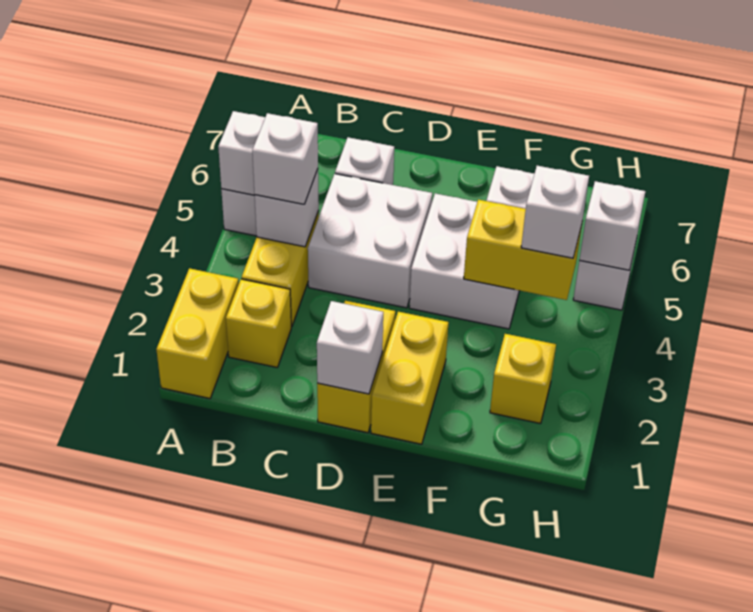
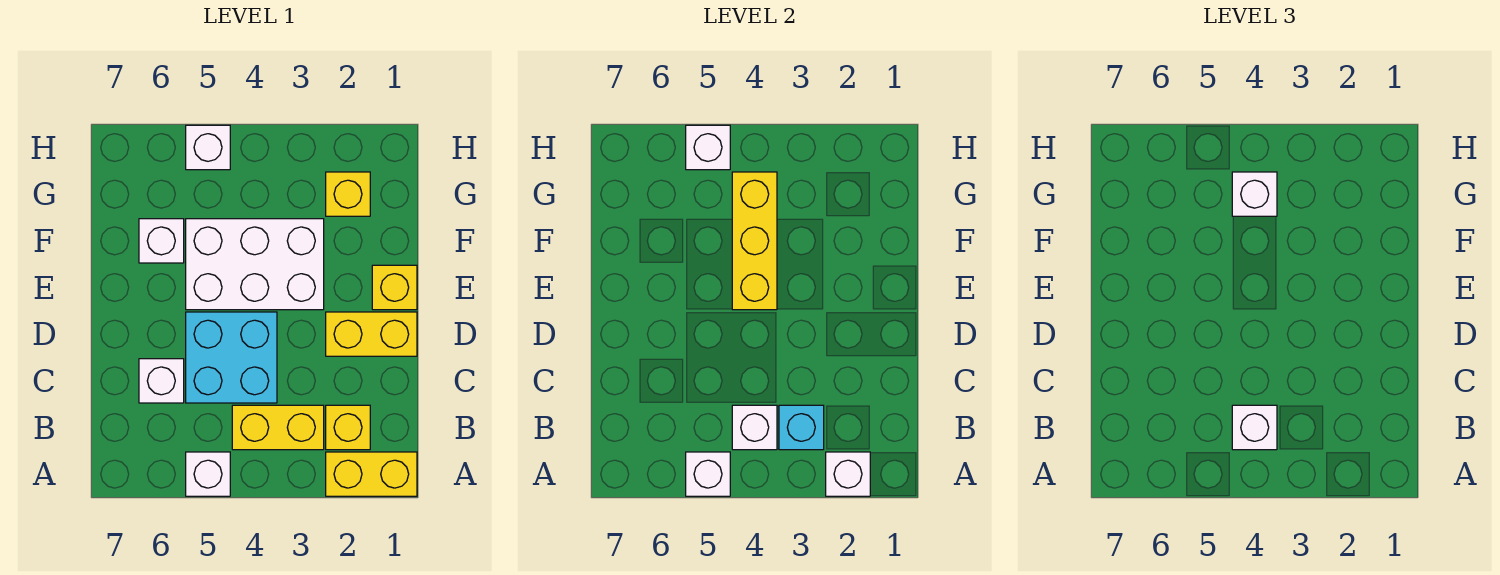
none -> cyan 1x1 brick [779,405,824,450]
white 2x2 brick [308,174,432,308] -> cyan 2x2 brick [186,312,277,403]
white 1x1 brick [317,301,383,394] -> white 1x1 brick moved to [826,452,870,496]
yellow 1x2 brick [371,312,449,444] -> yellow 1x1 brick [372,265,417,310]
white 2x2 brick [409,193,519,329] -> white 2x3 brick [186,219,324,310]
yellow 1x2 brick [464,200,582,300] -> yellow 1x3 brick [732,172,777,310]

